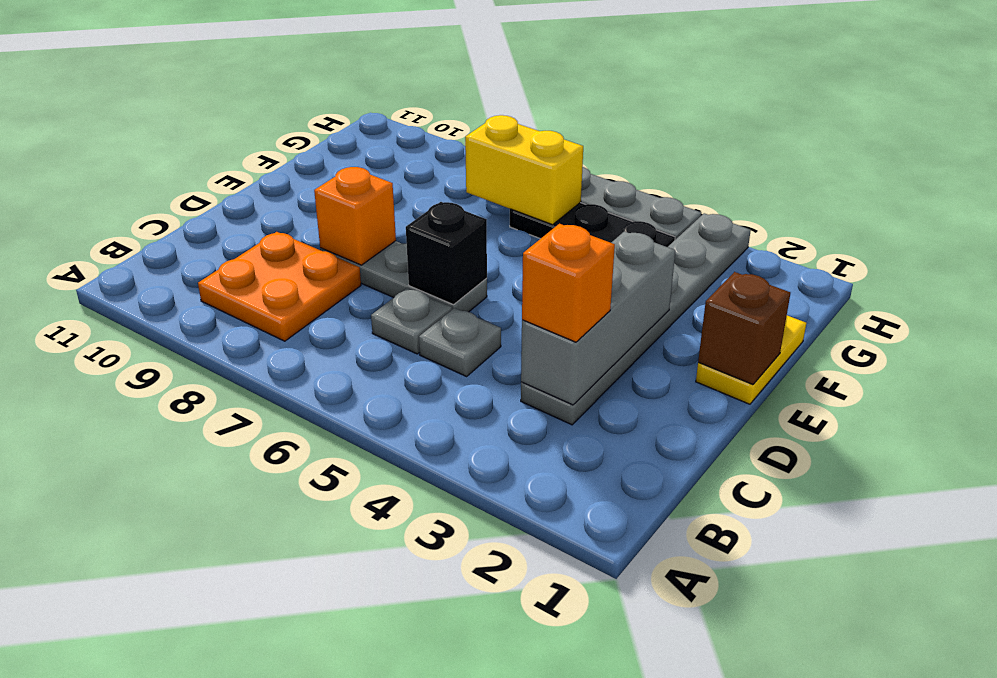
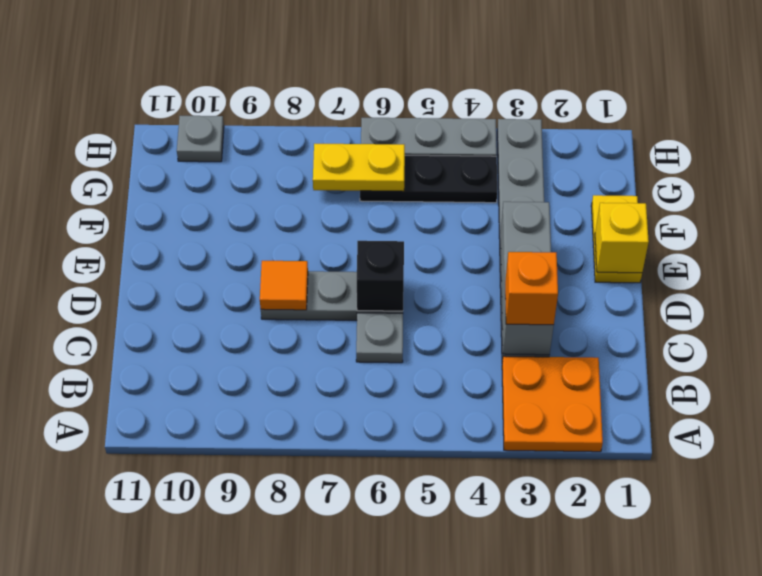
orange 2x2 plate [198,232,361,341] -> orange 2x2 plate moved to [502,356,603,452]
grey 1x1 plate [419,308,501,376] -> grey 1x1 plate moved to [177,116,224,162]
orange 1x1 brick [314,167,396,265] -> orange 1x1 tile [260,261,308,310]
brown 1x1 brick [698,272,790,385] -> yellow 1x1 brick [595,203,649,273]
yellow 1x2 brick [465,115,583,225] -> yellow 1x2 plate [313,144,405,191]

